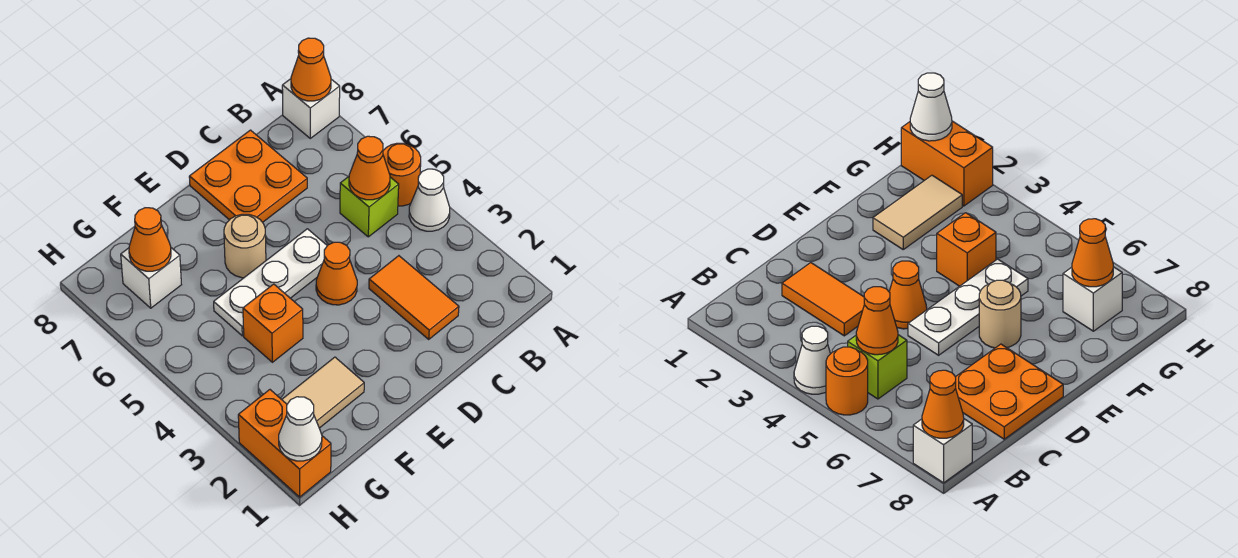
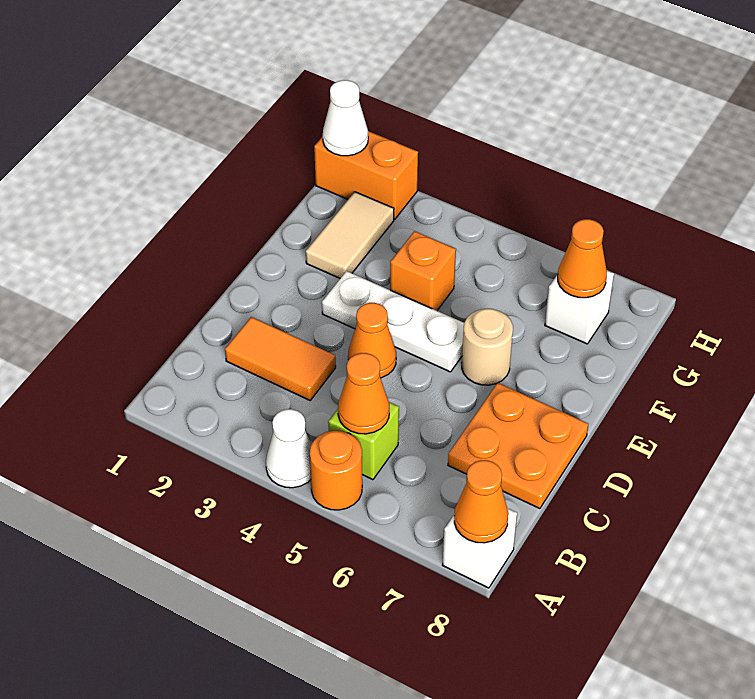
white 1x3 plate [214,229,327,336] -> white 1x3 plate turned to [322,271,464,372]

